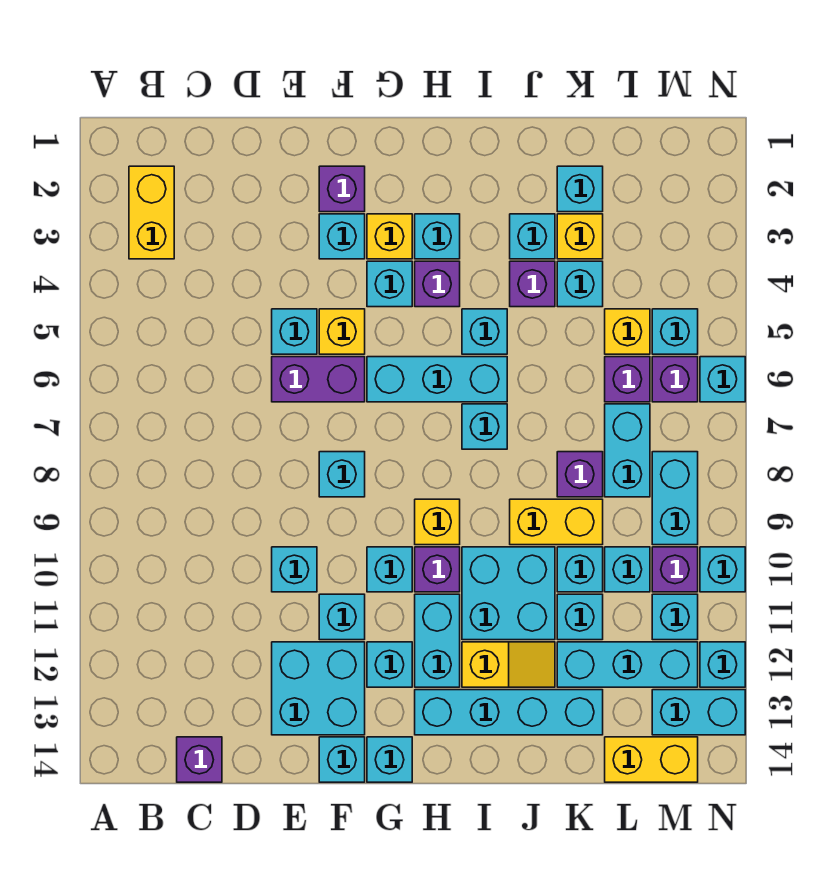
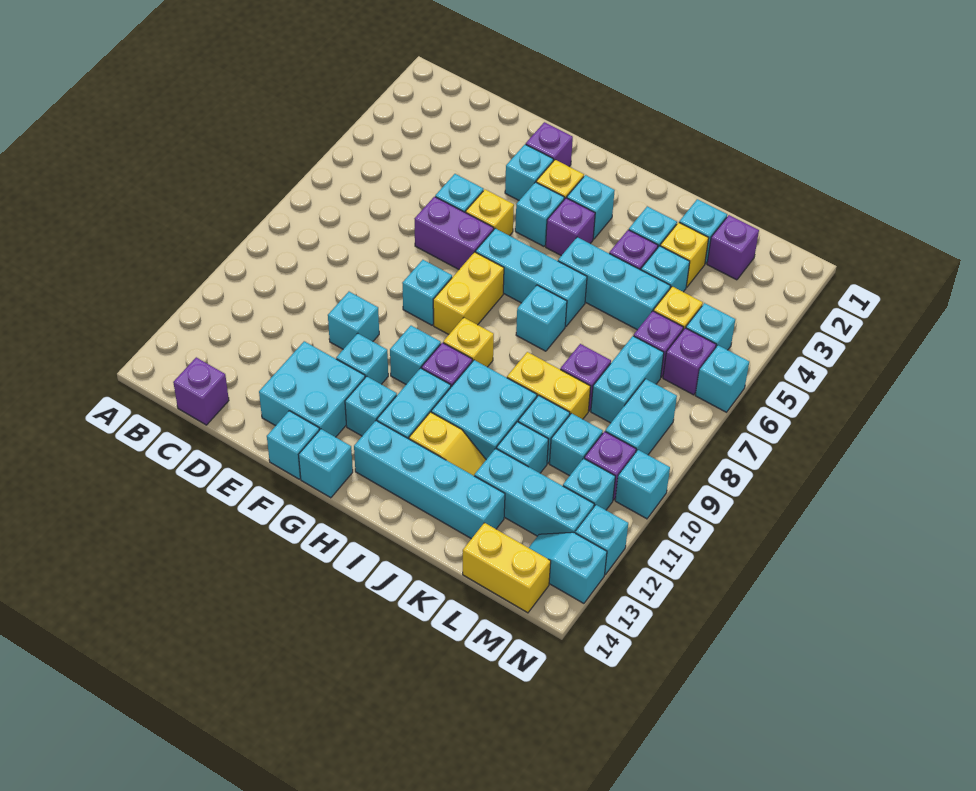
yellow 1x2 brick [129,166,174,259] -> yellow 1x2 brick moved to [433,252,504,334]
cyan 1x1 brick [462,309,507,354] -> cyan 1x3 brick [558,237,670,330]
none -> purple 1x1 brick [707,215,759,280]
cyan 1x2 brick [652,690,745,735] -> cyan 1x2 slope [529,532,607,603]

